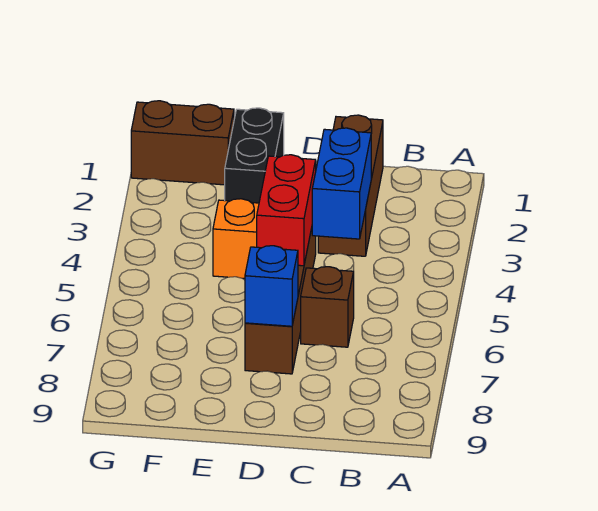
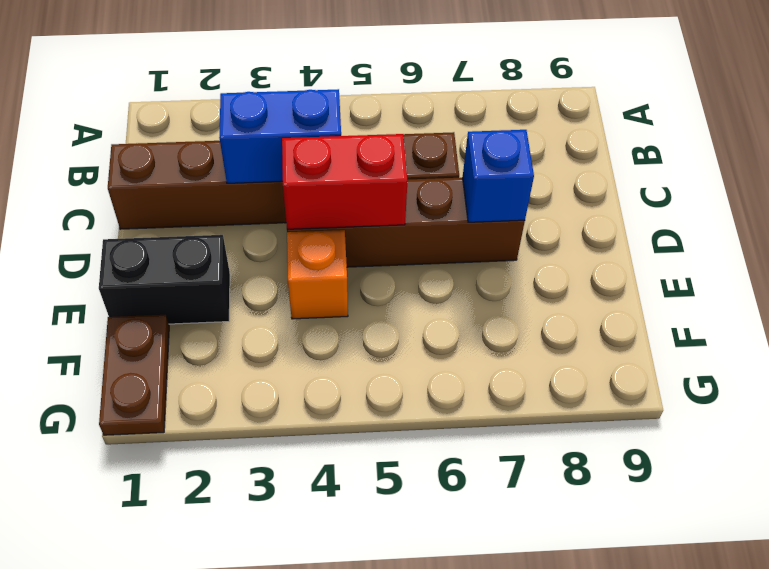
brown 1x2 brick [131,101,234,185] -> brown 1x2 plate [99,315,169,435]

